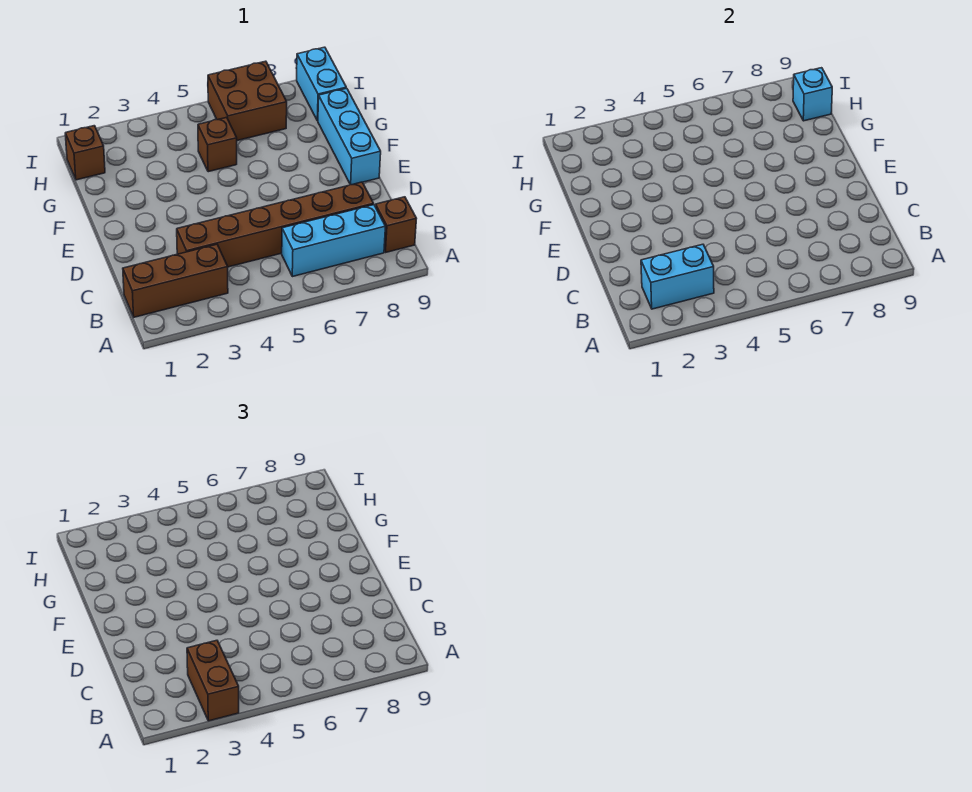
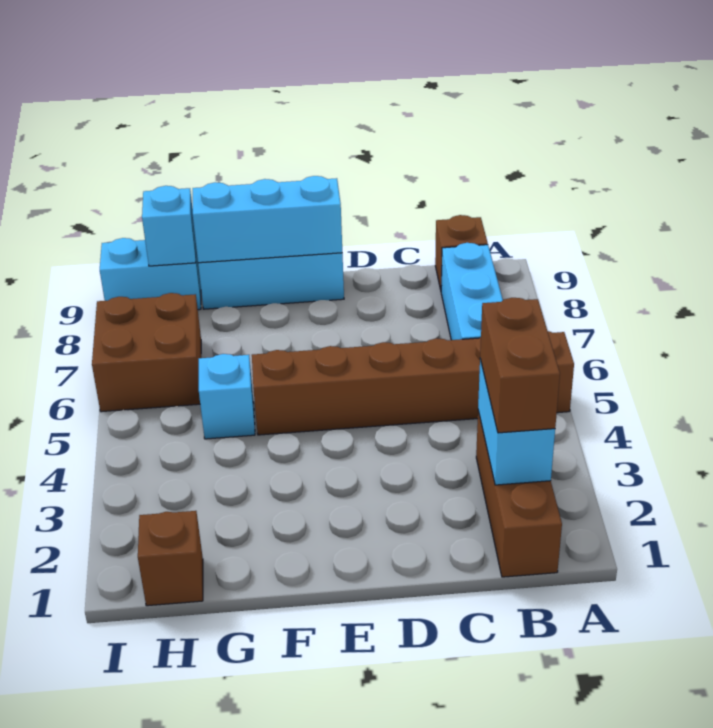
brown 1x2 brick [187,640,239,721] -> brown 1x2 brick turned to [480,298,560,433]
brown 1x6 brick [177,182,374,267] -> brown 1x6 brick turned to [252,331,574,435]
none -> cyan 1x3 brick [193,176,342,263]
brown 1x1 brick [198,117,237,172] -> cyan 1x1 brick [199,354,255,439]

